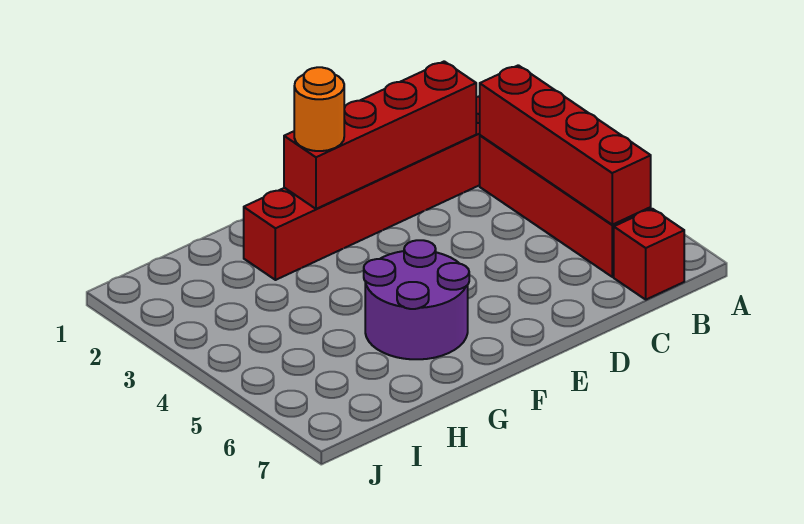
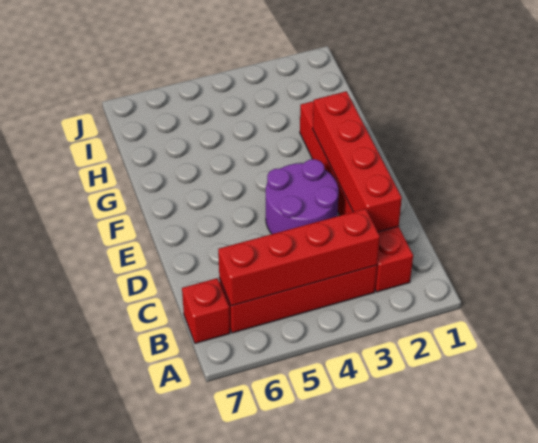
orange 1x1 round brick [294,67,344,151] -> none
purple 2x2 round brick [364,240,469,359] -> purple 2x2 round brick moved to [266,159,339,234]

